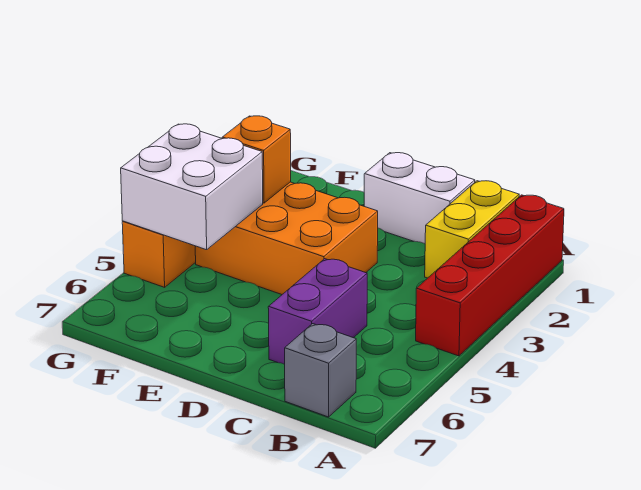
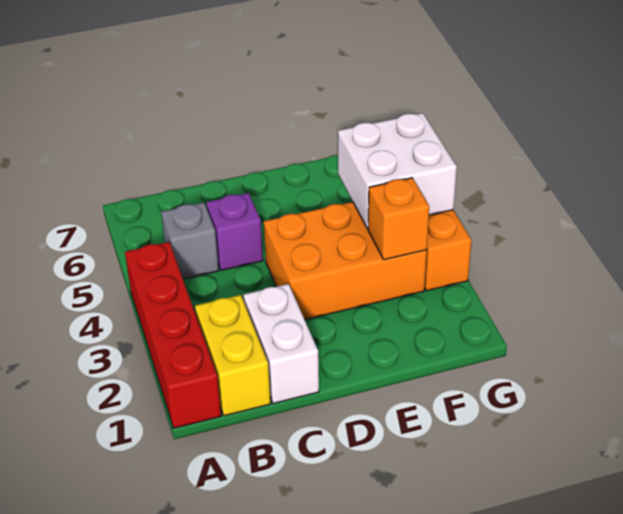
grey 1x1 brick [285,324,356,417] -> grey 1x1 brick moved to [161,203,219,279]
white 1x2 brick [364,153,475,244] -> white 1x2 brick turned to [243,284,319,404]
purple 1x2 brick [268,259,367,364] -> purple 1x1 brick [206,193,263,270]

